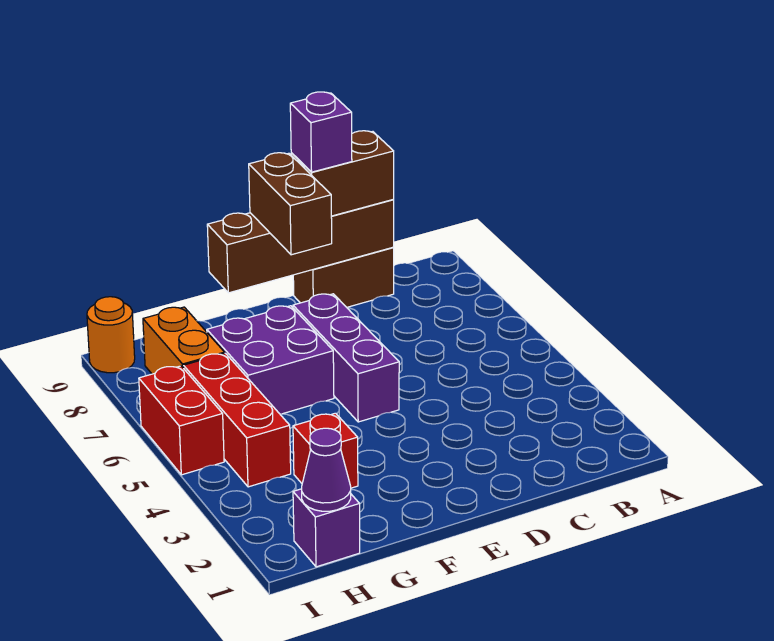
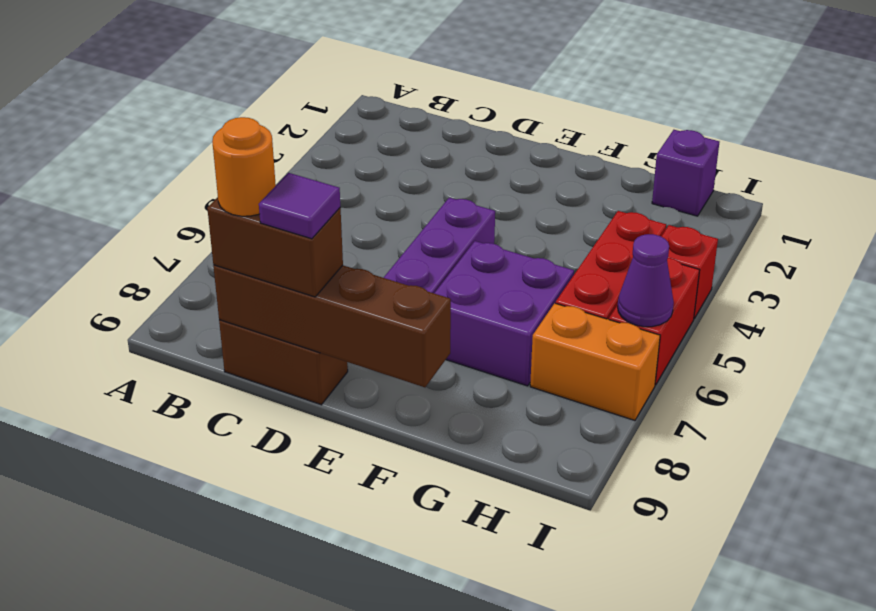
purple 1x1 brick [290,92,352,172] -> purple 1x1 tile [259,173,340,239]
brown 1x2 brick [249,153,332,255] -> none
red 1x1 brick [293,413,358,488] -> red 1x1 brick moved to [661,225,718,318]
purple 1x1 cone [302,428,351,511] -> purple 1x1 cone moved to [618,234,674,327]
orange 1x2 brick [143,307,225,374] -> orange 1x2 brick turned to [530,303,660,420]
orange 1x1 round brick [87,297,135,373] -> orange 1x1 round brick moved to [212,117,276,216]

